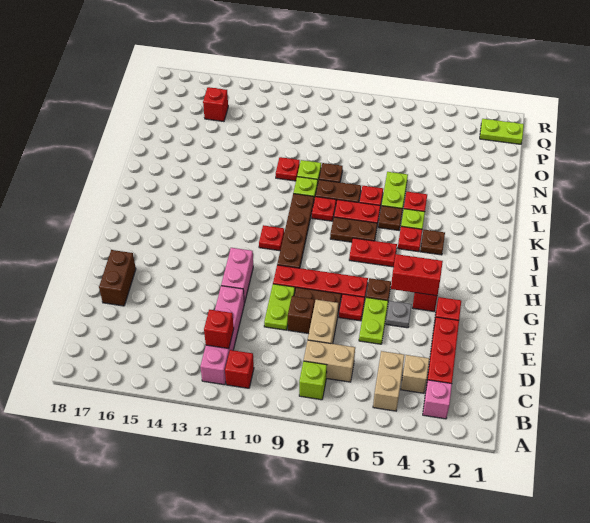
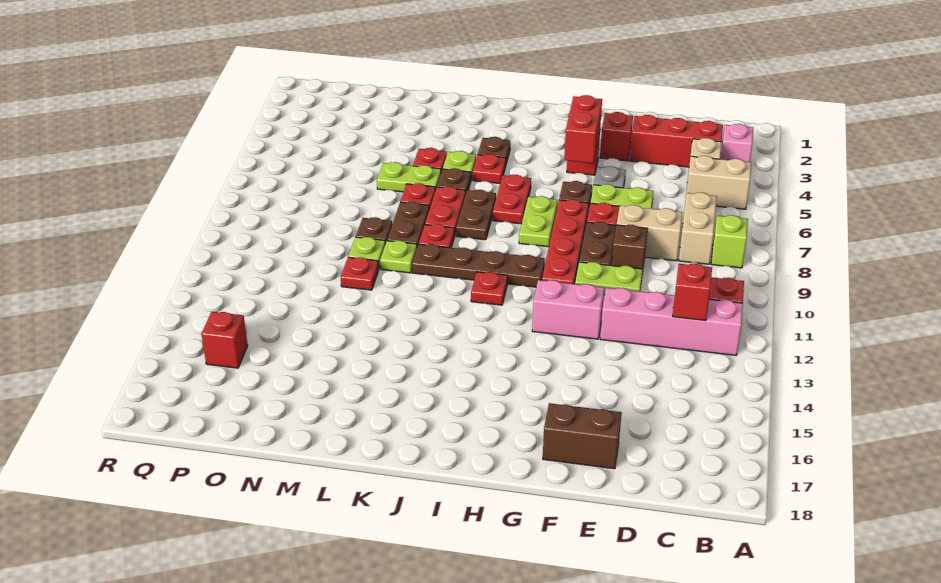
lime 1x2 plate [480,119,524,144] -> lime 1x2 plate moved to [519,196,558,247]

